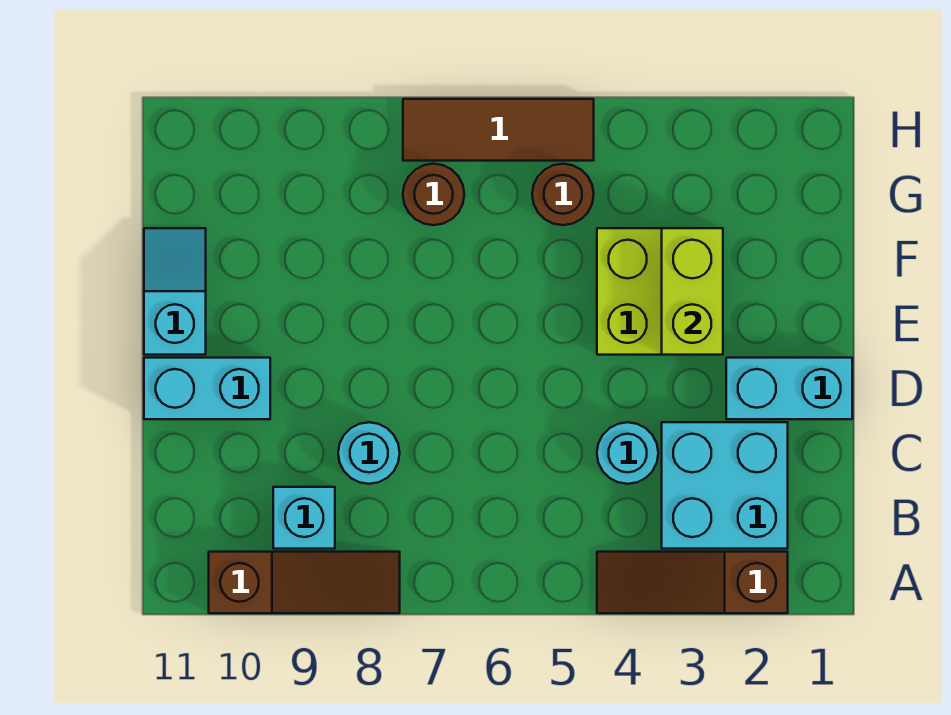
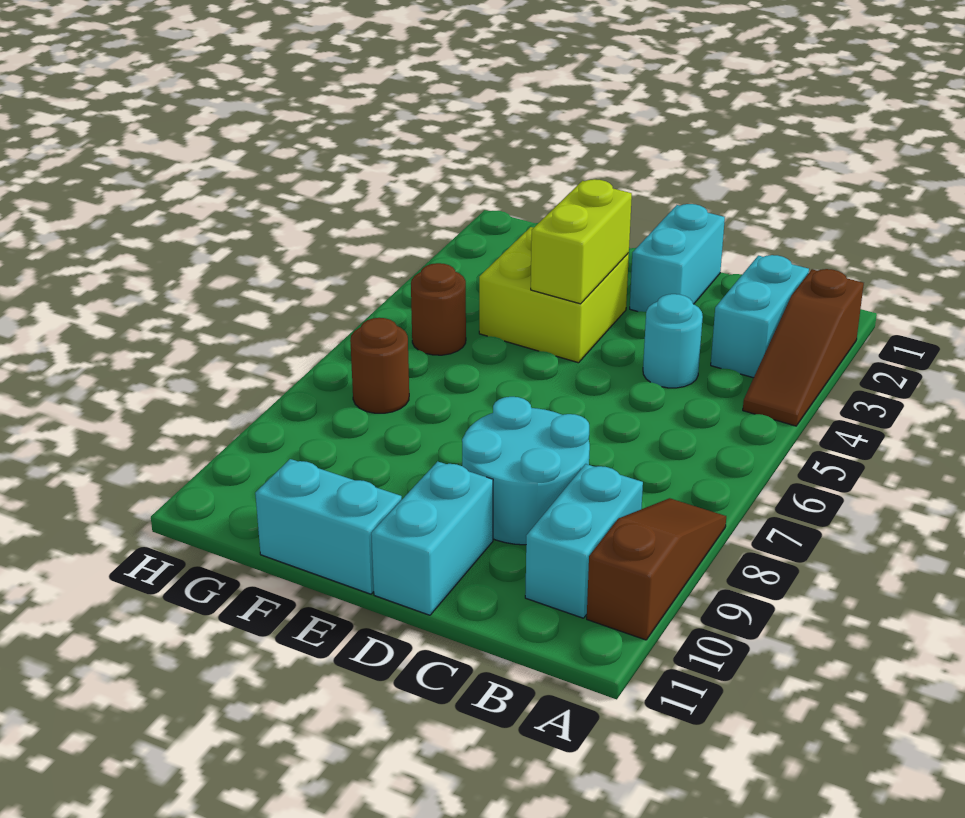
cyan 2x2 brick [662,422,788,549] -> cyan 1x2 brick [711,255,809,378]
cyan 1x1 brick [273,487,335,549] -> cyan 1x2 brick [525,464,643,618]
cyan 1x1 round brick [338,422,400,484] -> cyan 2x2 round brick [462,397,590,545]
lime 1x2 brick [662,228,723,355] -> lime 1x2 brick turned to [531,179,632,304]
cyan 1x2 slope [144,228,206,355] -> cyan 1x2 brick [255,459,402,594]
brown 1x3 tile [403,99,594,161] -> none

